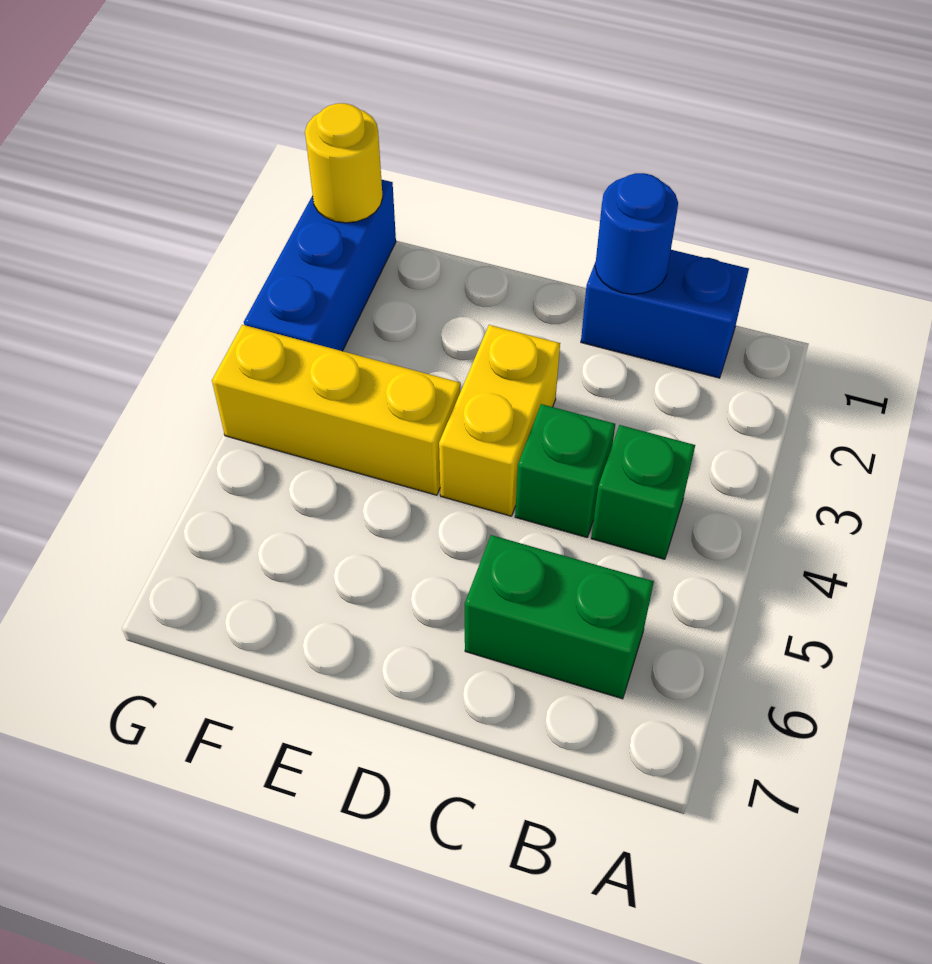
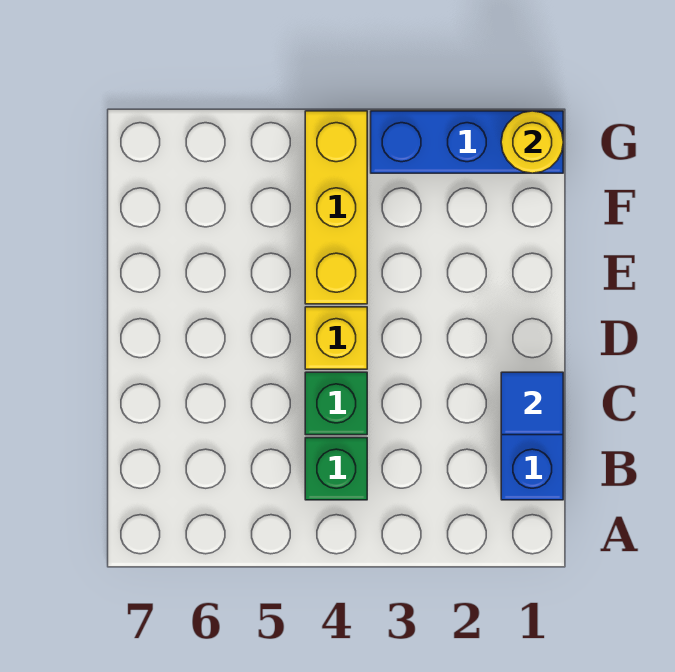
green 1x2 brick [465,535,654,699] -> none
blue 1x1 round brick [595,173,678,294] -> blue 1x1 tile [501,372,563,435]
yellow 1x2 brick [439,325,560,516] -> yellow 1x1 brick [305,307,367,369]

